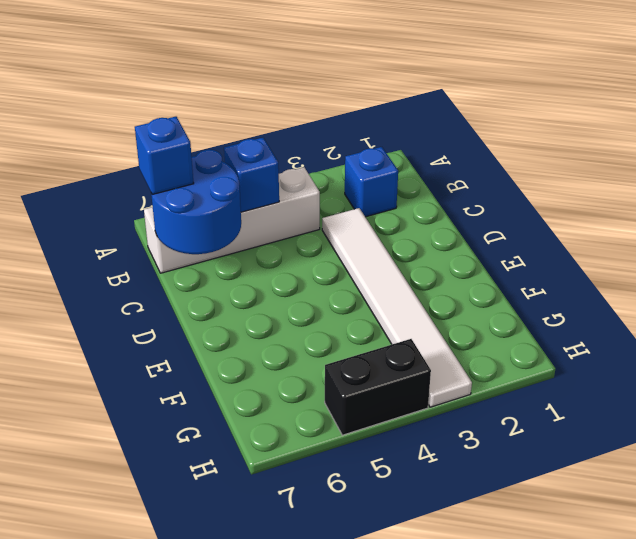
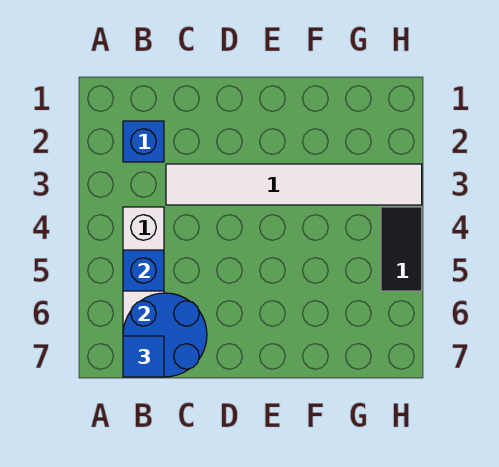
blue 1x1 brick [135,117,194,195] -> blue 1x1 tile [123,336,164,377]
black 1x2 brick [325,339,431,435] -> black 1x2 tile [381,207,422,291]

